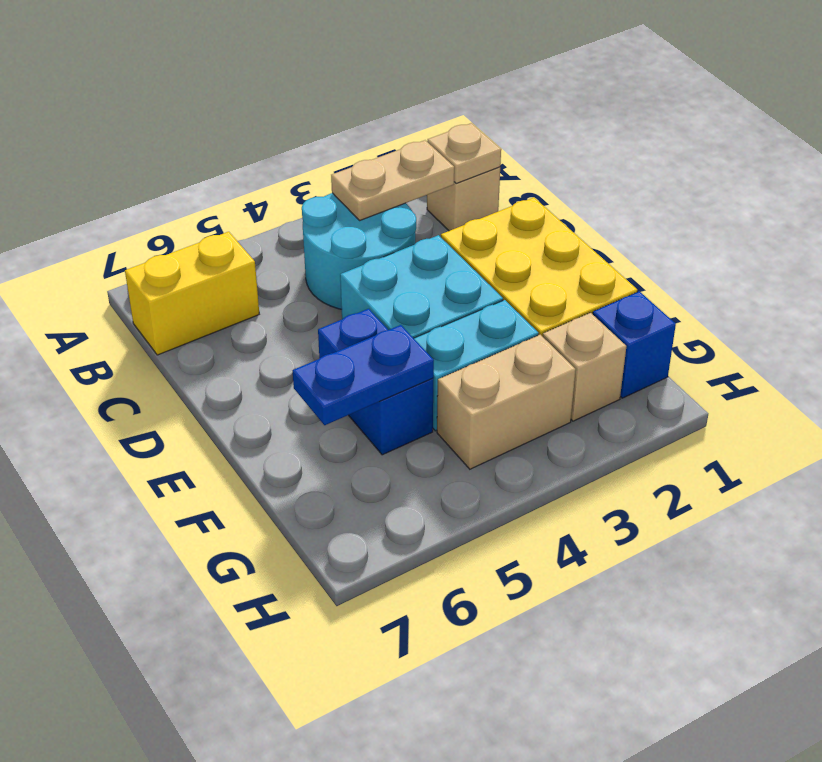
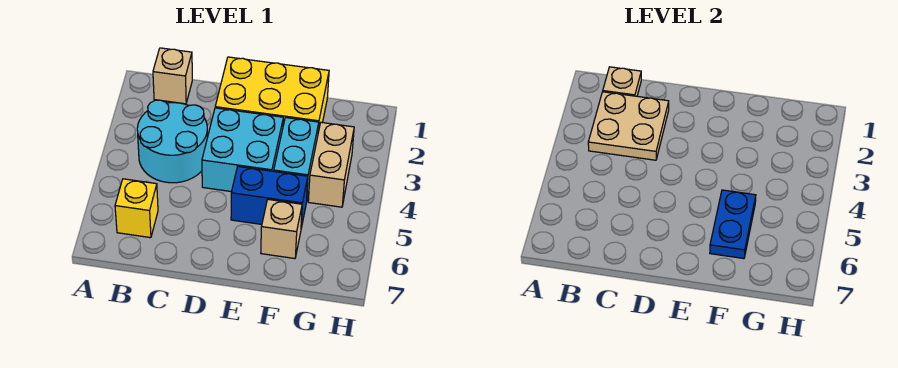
tan 1x2 plate [331,140,454,220] -> tan 2x2 plate [588,92,669,160]
yellow 1x2 brick [125,232,259,355] -> yellow 1x1 brick [115,179,158,238]
blue 1x1 brick [593,291,676,398] -> none
tan 1x1 brick [543,313,626,421] -> tan 1x1 brick moved to [261,199,302,259]

